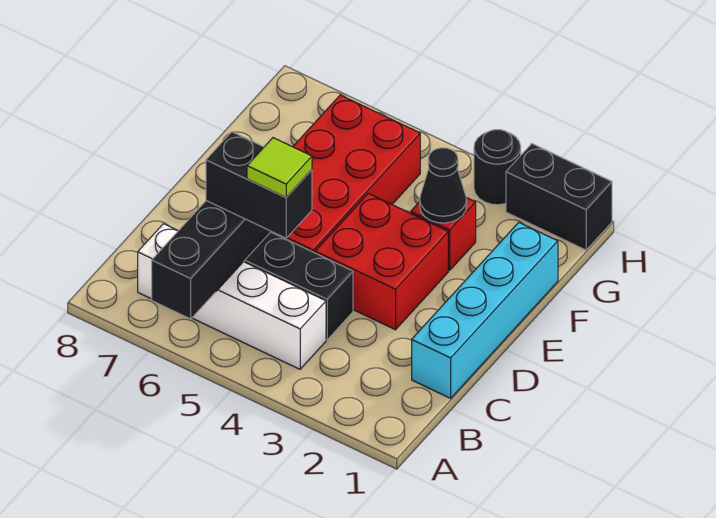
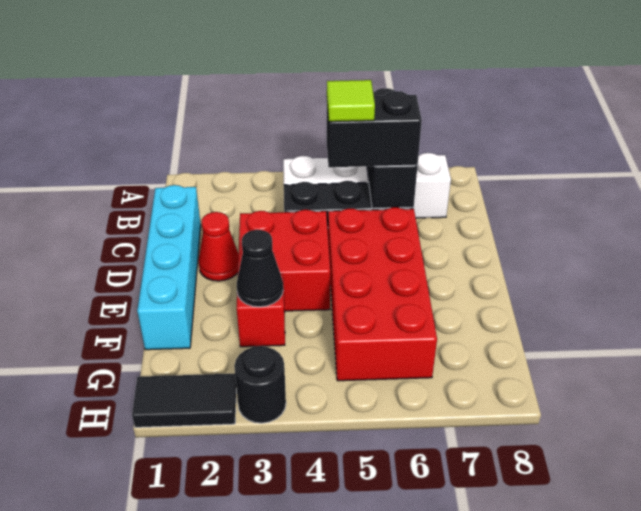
none -> red 1x1 cone [199,212,239,281]
black 1x2 brick [506,144,612,250] -> black 1x2 tile [132,374,236,427]

